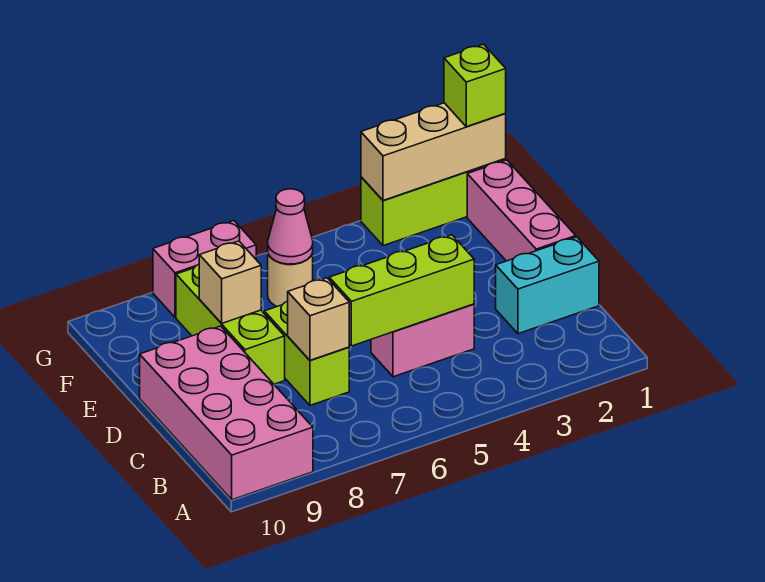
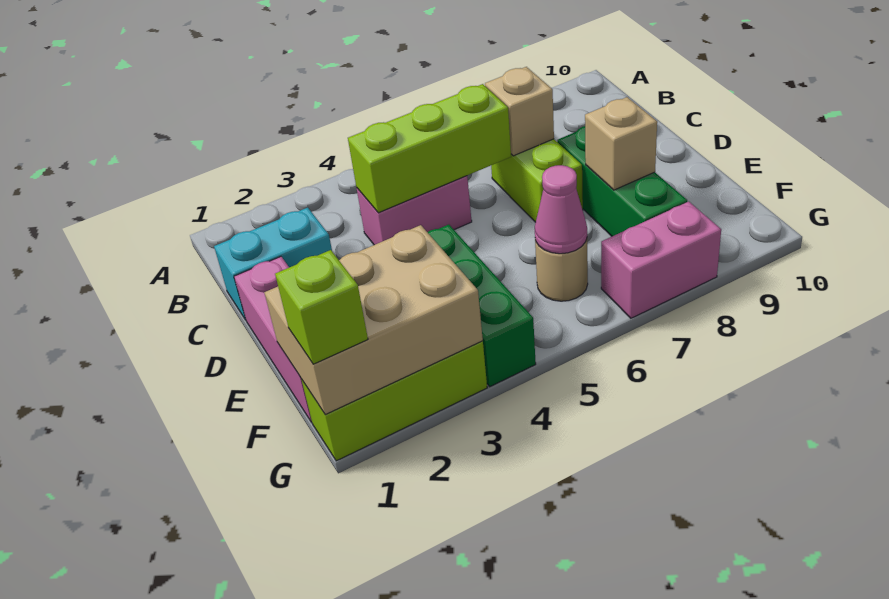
pink 2x4 brick [140,326,313,500] -> none
lime 1x3 brick [176,265,285,384] -> green 1x3 brick [557,126,687,236]
none -> green 1x3 brick [428,225,536,386]
tan 1x3 brick [361,103,506,201] -> tan 2x3 brick [264,225,483,415]

